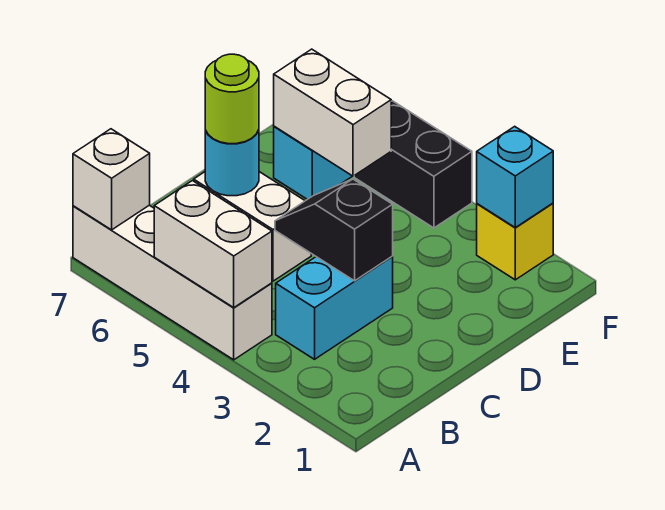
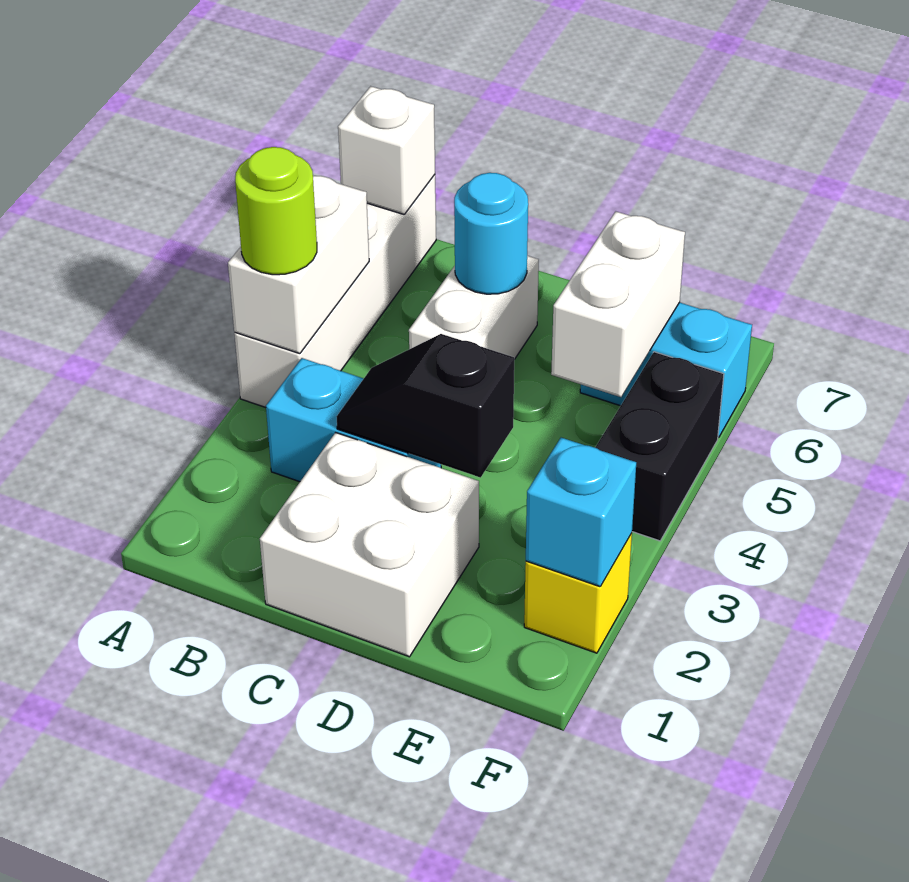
none -> white 2x2 brick [260,433,479,657]
black 1x2 slope [275,179,393,281] -> black 1x2 slope turned to [337,334,514,478]
lime 1x1 round brick [205,54,259,144] -> lime 1x1 round brick moved to [235,147,317,275]

